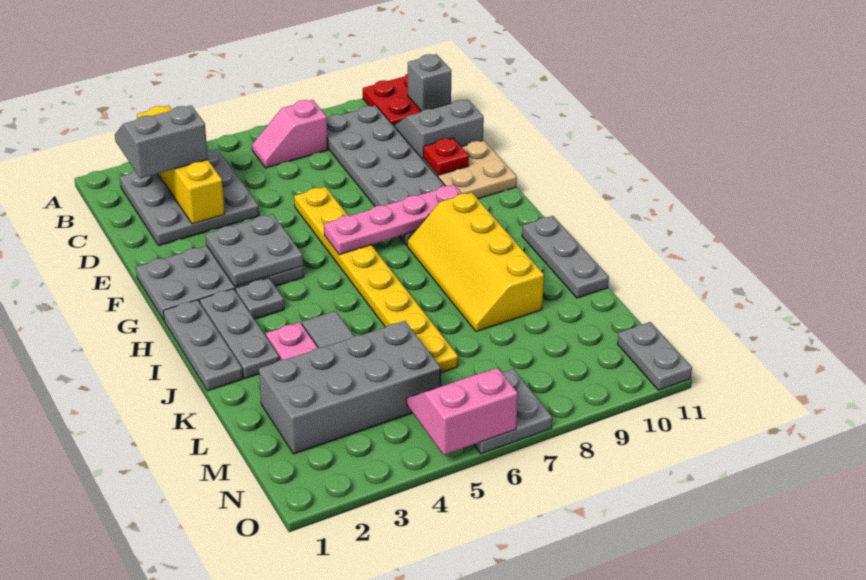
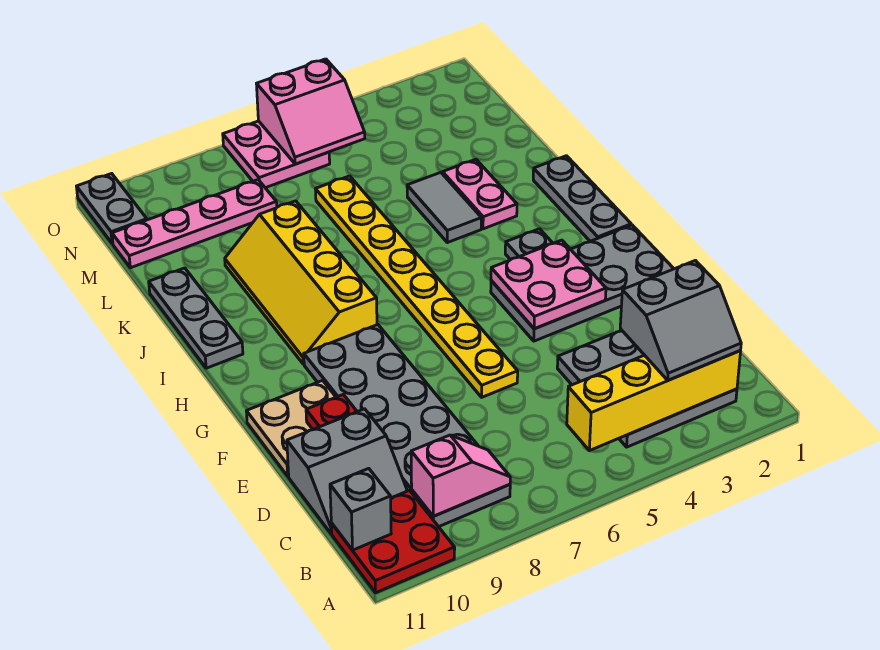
yellow 1x4 brick [137,105,225,224] -> yellow 1x4 brick turned to [567,351,741,451]
pink 1x2 slope [252,100,328,168] -> pink 1x2 slope moved to [411,435,510,516]
grey 2x2 plate [206,214,303,287] -> pink 2x2 plate [491,240,606,329]
pink 1x4 plate [324,185,462,255] -> pink 1x4 plate moved to [112,180,277,268]
grey 1x3 plate [200,289,279,379] -> none
yellow 2x4 slope [407,192,544,332] -> yellow 2x4 slope turned to [225,201,377,364]
grey 2x4 brick [259,321,441,454] -> none
grey 2x2 plate [474,369,552,454] -> pink 2x2 plate [223,121,330,188]

